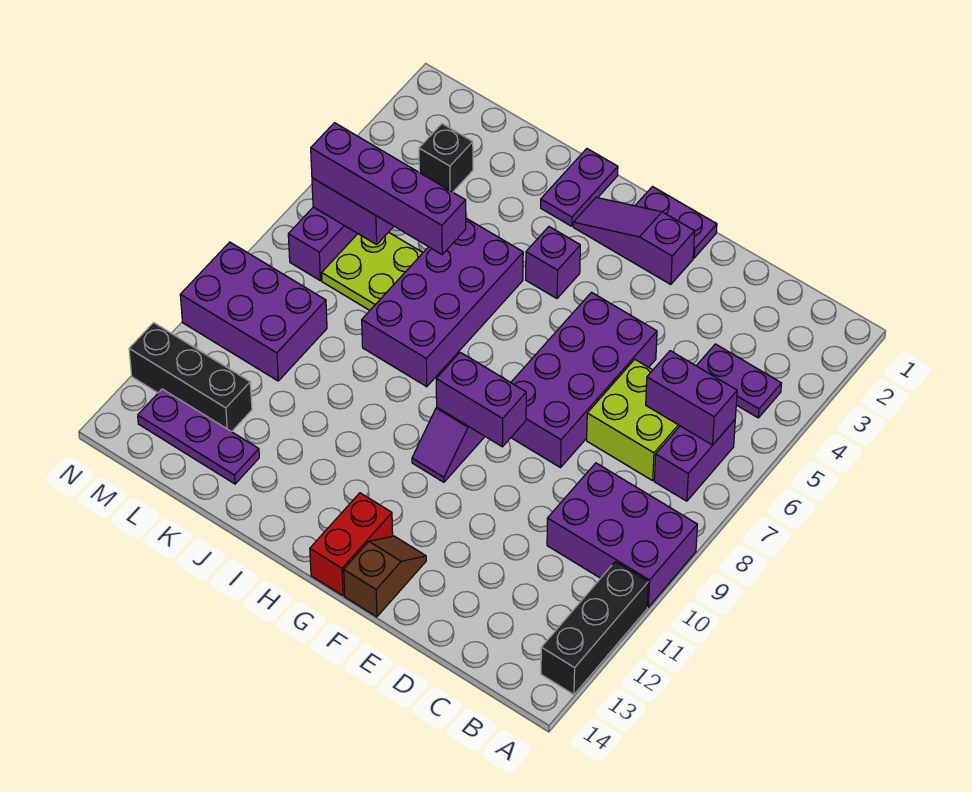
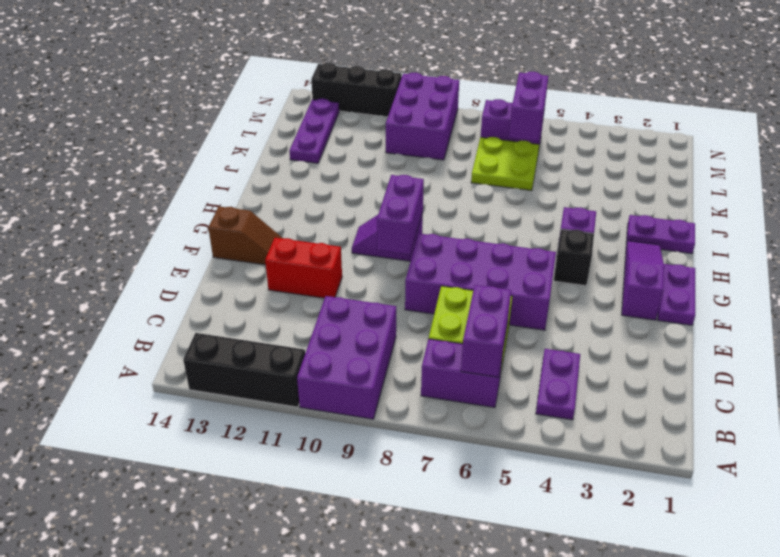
red 1x2 brick [310,493,393,595] -> red 1x2 brick moved to [265,238,342,298]
purple 2x4 brick [362,218,523,387] -> none
purple 1x4 brick [311,123,466,255] -> none
black 1x1 brick [419,124,473,192] -> black 1x1 brick moved to [554,229,594,286]
black 1x3 brick [129,323,252,432] -> black 1x3 brick turned to [311,63,402,117]

